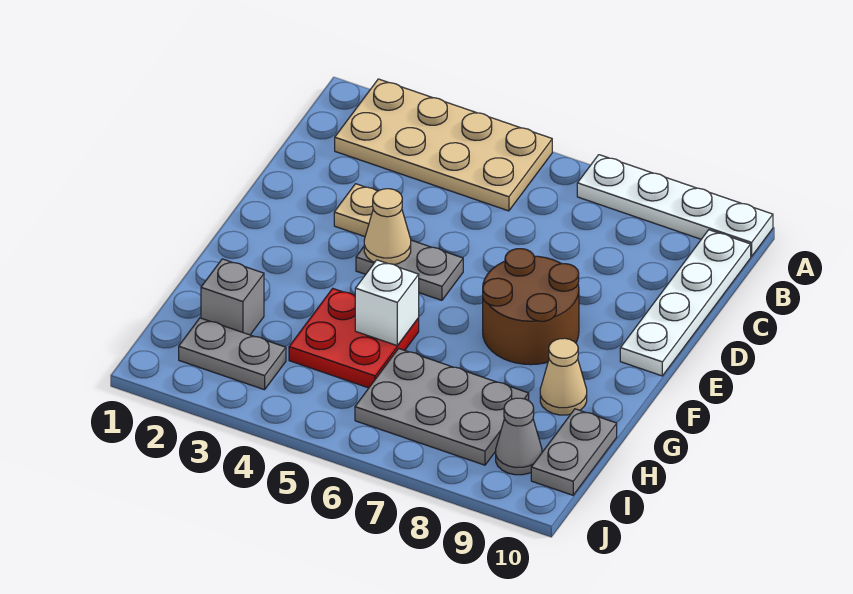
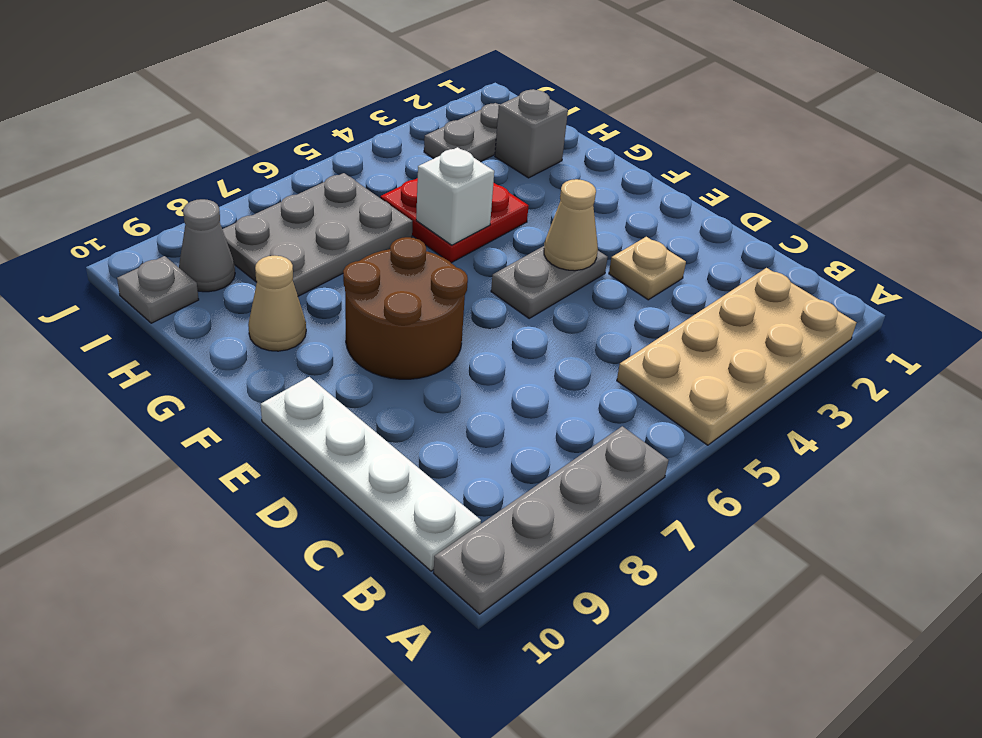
white 1x4 plate [577,155,773,257] -> grey 1x4 plate [434,426,669,614]
grey 1x2 plate [531,409,617,495] -> grey 1x1 plate [117,256,199,323]

